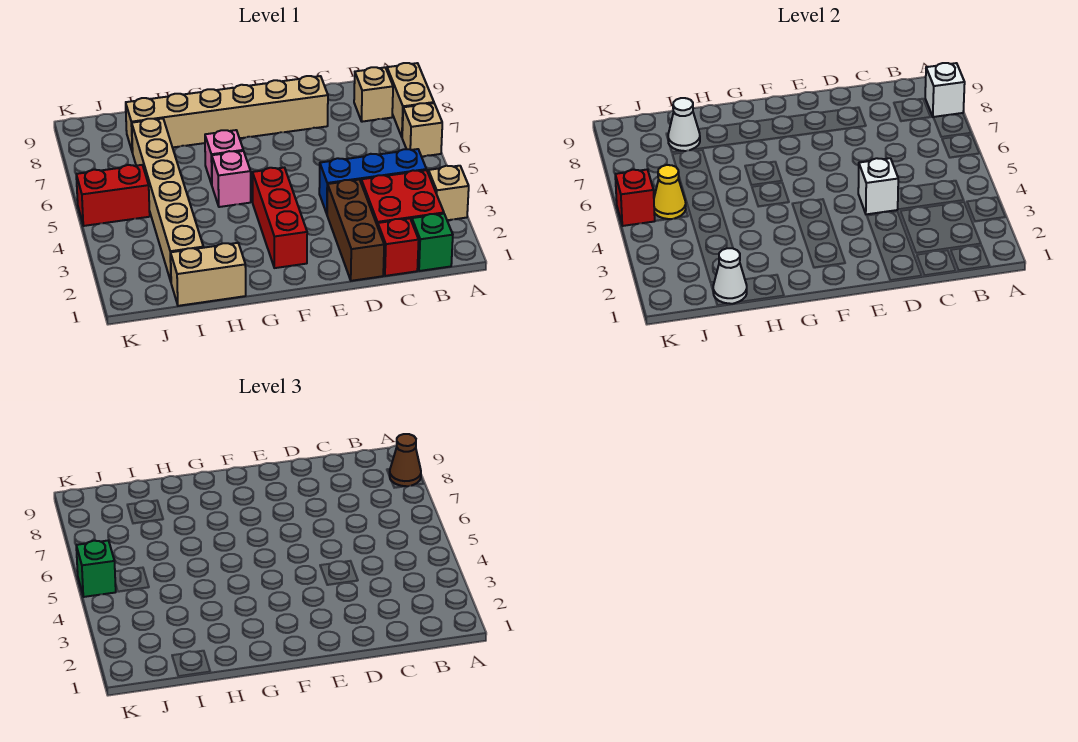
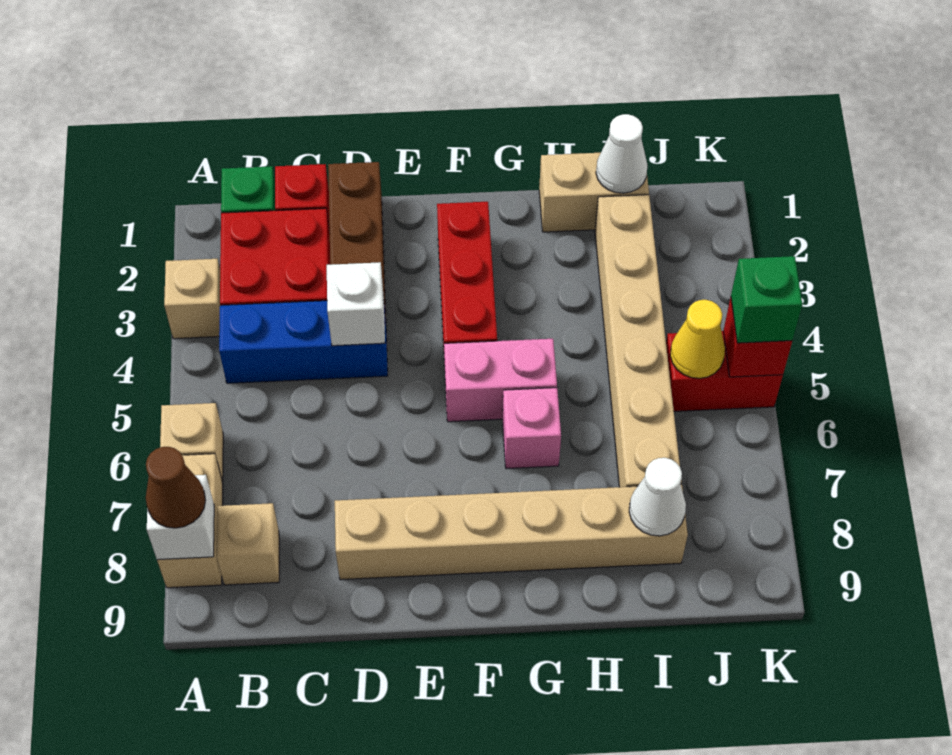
pink 1x1 brick [212,151,251,207] -> pink 1x2 brick [444,339,557,422]

